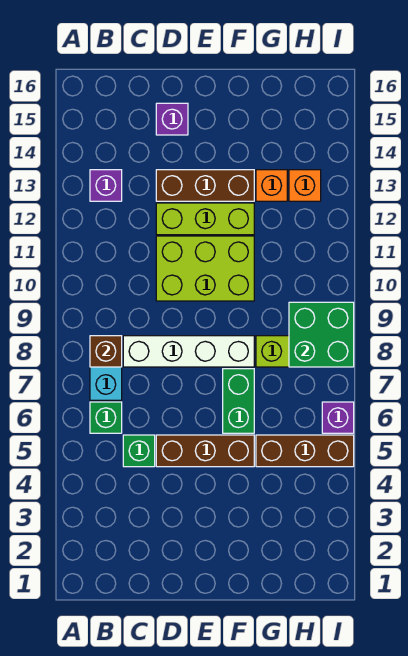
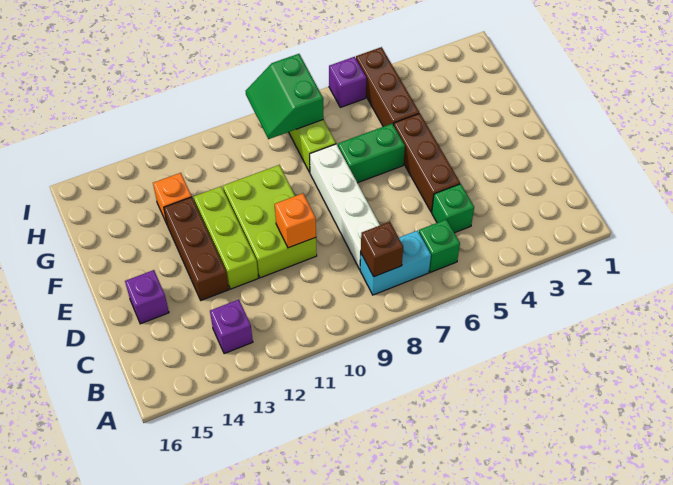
green 2x2 brick [289,302,354,367] -> green 2x2 slope [246,54,324,139]
orange 1x1 brick [289,170,321,201] -> orange 1x1 brick moved to [275,193,316,248]

